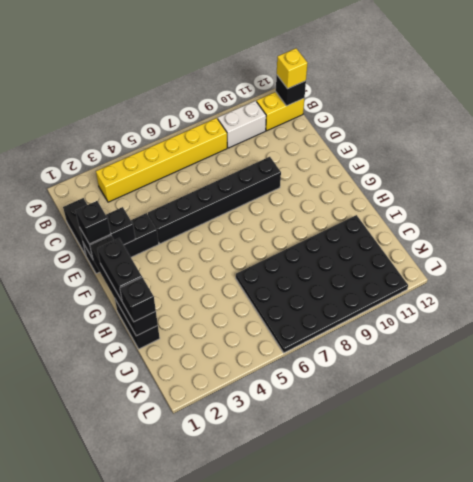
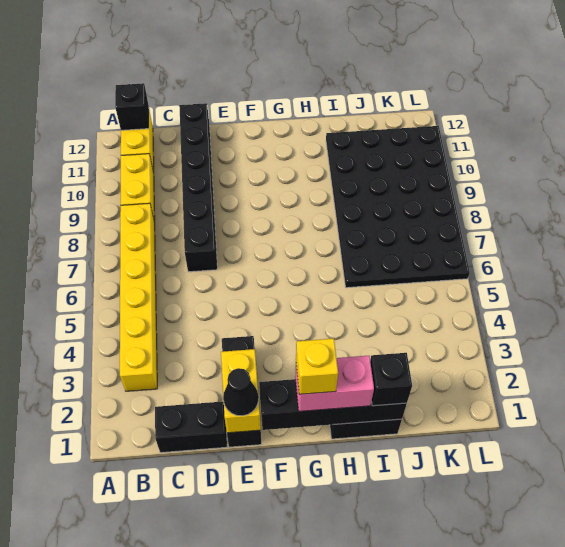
white 1x2 brick [218,101,266,148] -> yellow 1x2 brick [121,154,155,221]
yellow 1x1 brick [277,48,308,89] -> yellow 1x1 brick moved to [296,338,338,394]
black 1x2 brick [80,207,135,259] -> yellow 1x2 brick [221,349,261,433]
black 1x1 brick [76,201,111,244] -> black 1x1 cone [223,368,259,416]
black 1x6 brick [148,157,281,244] -> black 1x6 brick moved to [179,103,217,272]
black 1x2 brick [97,238,142,301] -> pink 1x2 brick [295,356,374,411]

